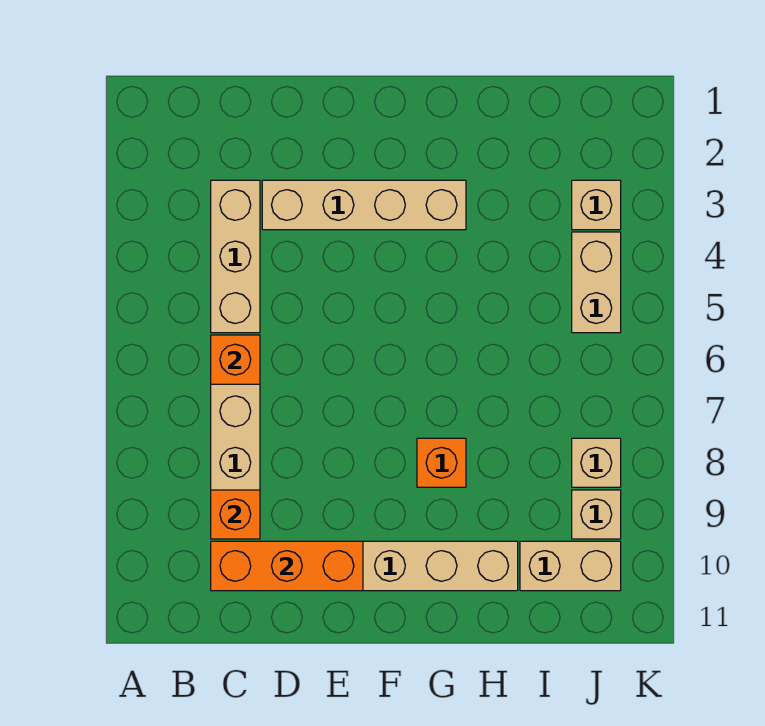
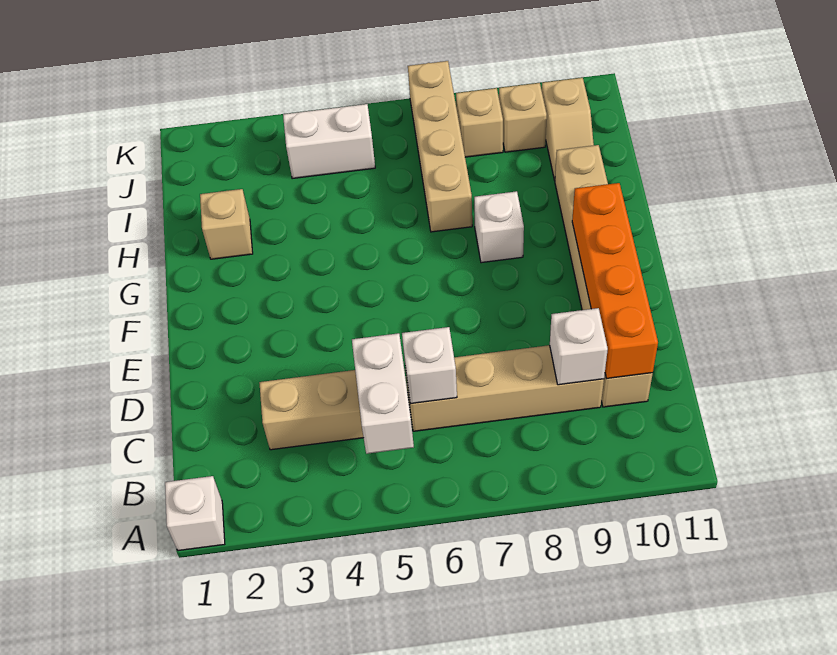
none -> white 1x1 brick [165,476,225,551]
none -> white 1x2 brick [352,333,414,454]
orange 1x1 brick [211,335,260,384] -> white 1x1 brick [402,327,457,404]
orange 1x1 brick [211,490,260,539] -> white 1x1 brick [550,308,608,385]
orange 1x3 brick [211,541,363,591] -> orange 1x4 brick [572,183,658,379]
tan 1x4 brick [262,180,466,230] -> tan 1x4 brick moved to [408,61,472,232]
orange 1x1 brick [417,438,466,487] -> white 1x1 brick [474,191,524,263]
tan 1x2 brick [520,541,621,591] -> tan 1x2 slope [542,78,594,180]
tan 1x1 brick [572,180,621,230] -> tan 1x1 brick moved to [200,189,253,259]
tan 1x2 brick [572,232,621,333] -> white 1x2 brick [283,104,375,179]

